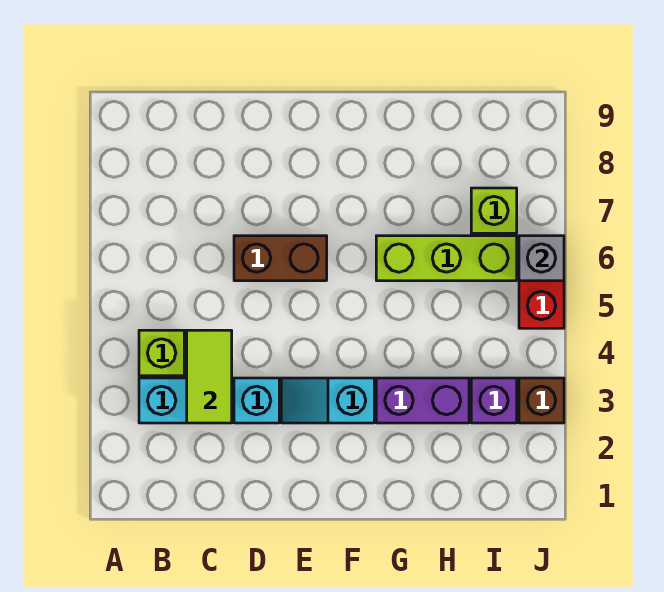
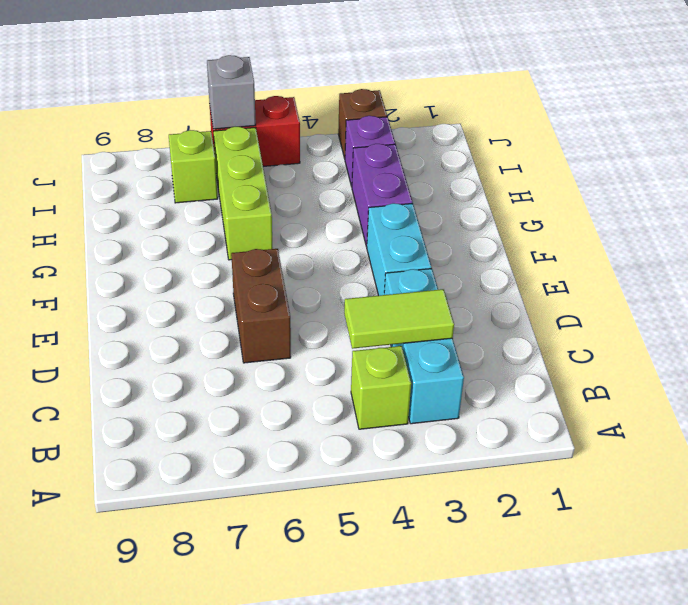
cyan 1x2 slope [281,378,374,423] -> cyan 1x2 brick [367,203,432,296]

